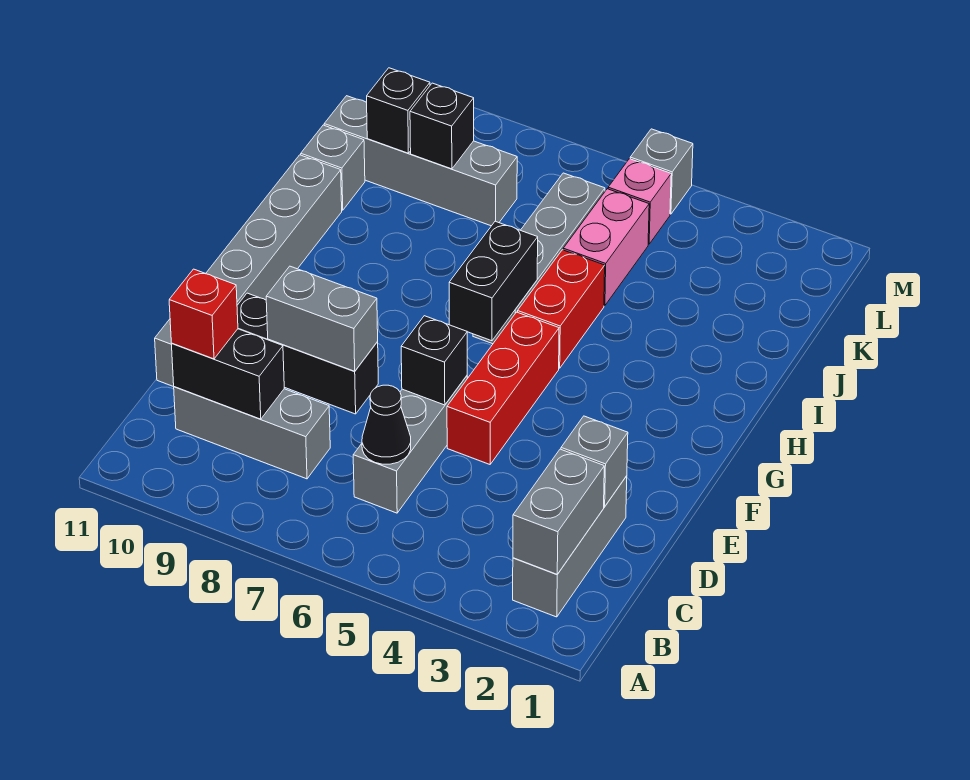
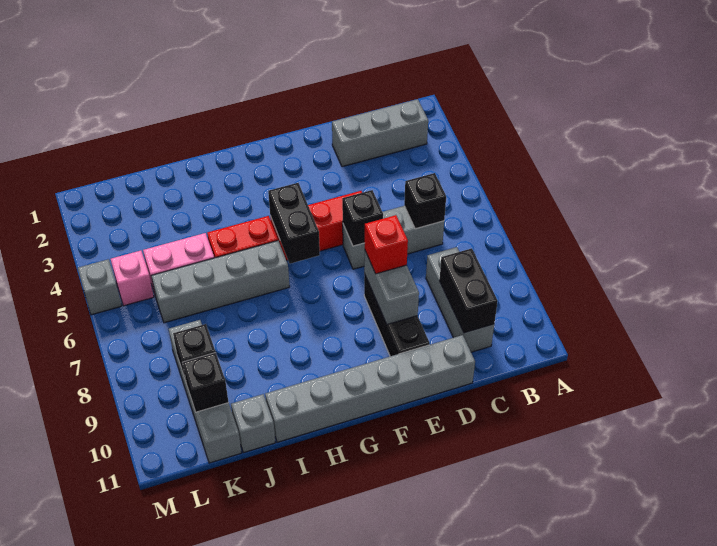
grey 1x2 brick [513,449,604,574] -> none
black 1x1 cone [362,385,411,464] -> black 1x1 brick [404,173,446,229]
red 1x1 brick [169,269,238,359] -> red 1x1 brick moved to [365,215,408,274]
grey 1x1 brick [561,416,628,507] -> none
black 1x2 brick [449,221,538,341] -> black 1x2 brick turned to [268,183,320,264]

